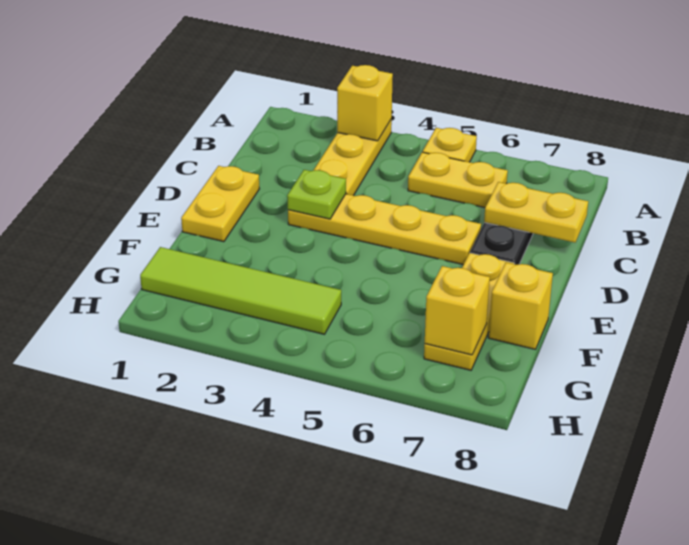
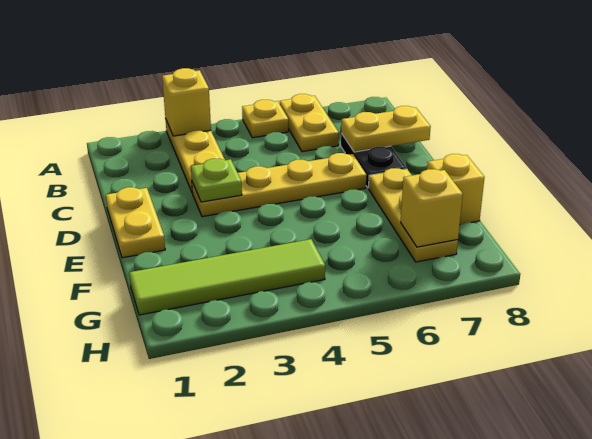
yellow 1x2 plate [408,152,508,208] -> yellow 1x2 plate turned to [280,94,339,152]

